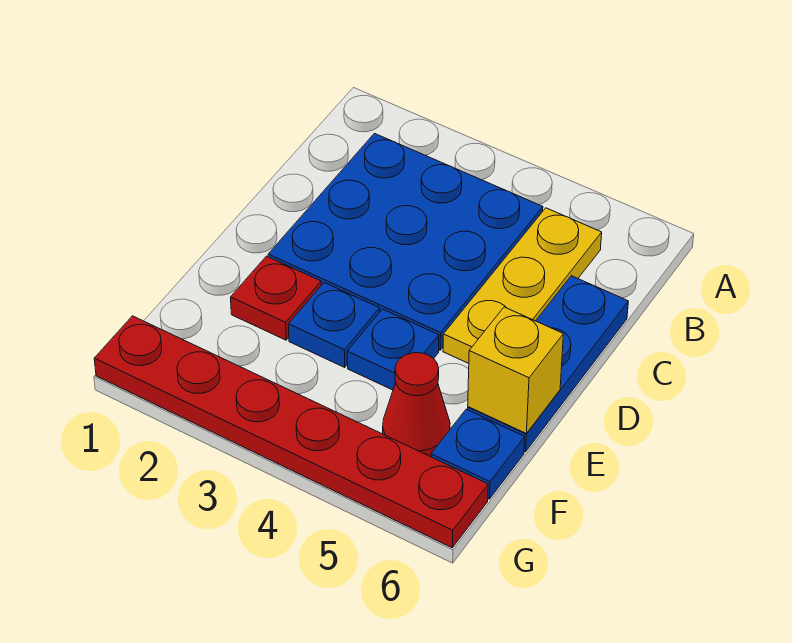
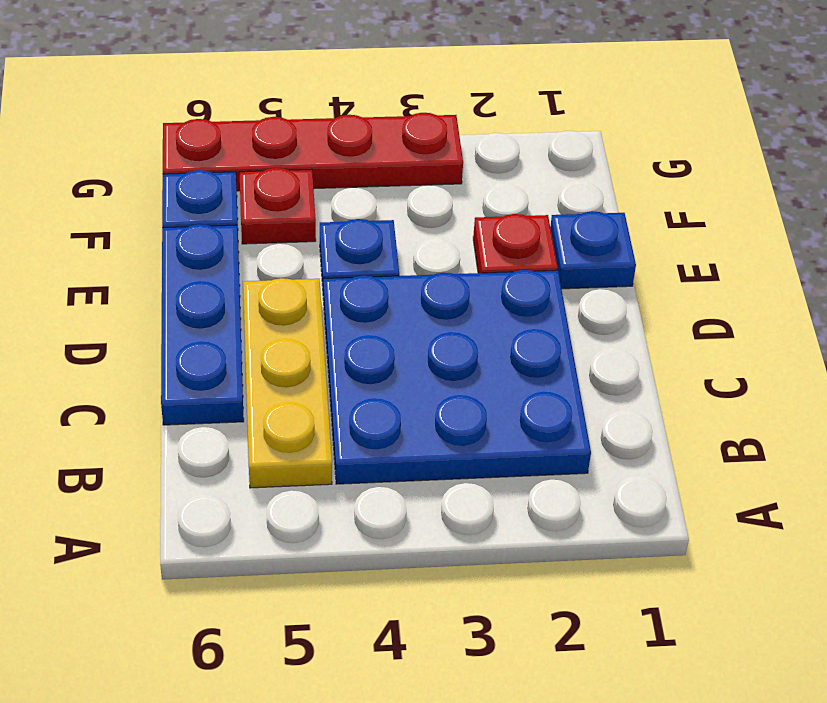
blue 1x1 plate [288,283,380,367] -> blue 1x1 plate moved to [550,211,636,289]
yellow 1x1 brick [468,307,563,434] -> none
red 1x1 cone [383,353,450,457] -> red 1x1 plate [239,168,316,244]
red 1x6 plate [94,316,488,548] -> red 1x4 plate [163,113,463,191]

